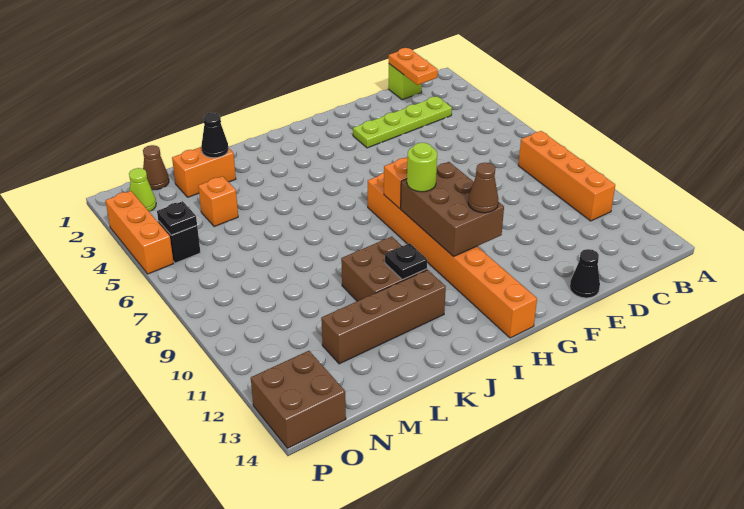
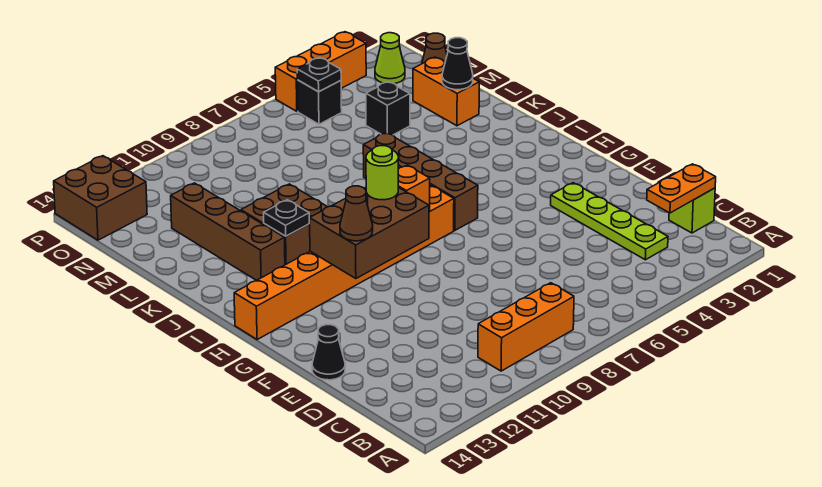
orange 1x4 brick [518,131,615,221] -> orange 1x3 brick [478,283,574,371]
none -> brown 1x4 brick [363,133,478,230]
orange 1x1 brick [198,176,238,227] -> black 1x1 brick [366,82,410,135]

